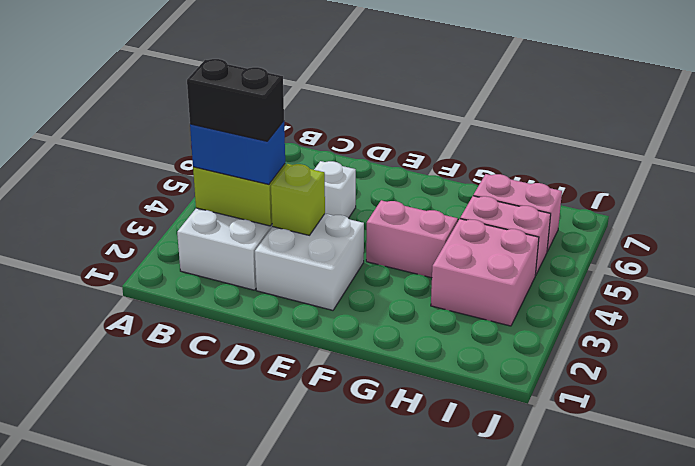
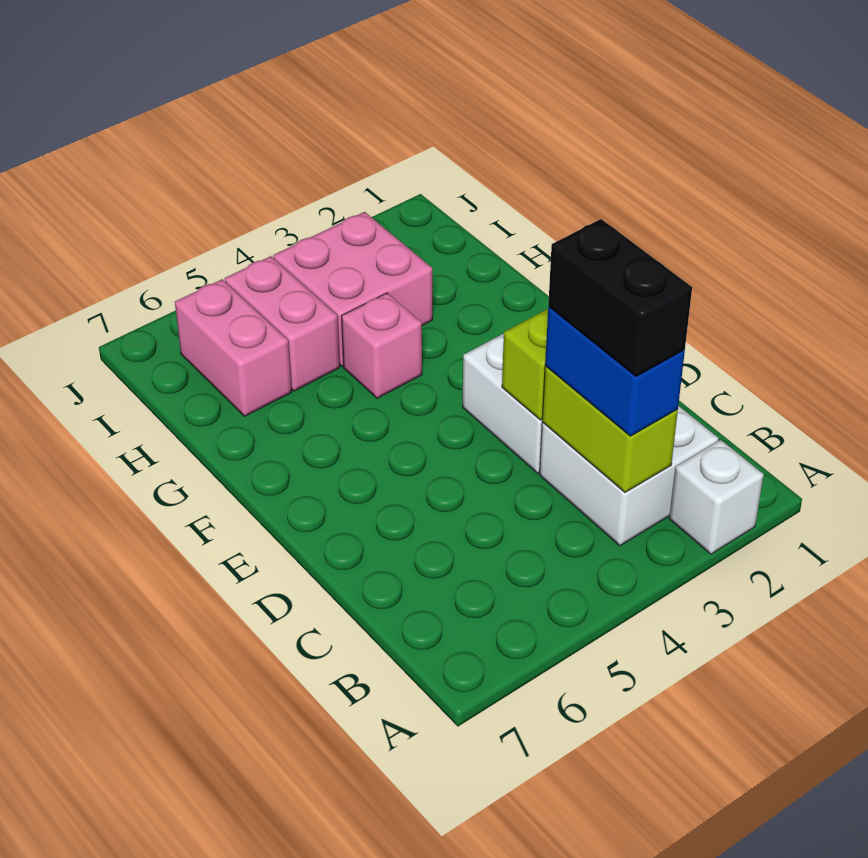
white 1x1 brick [314,161,356,218] -> white 1x1 brick moved to [669,440,764,554]
pink 1x2 brick [366,200,458,278] -> pink 1x1 brick [341,293,422,398]

